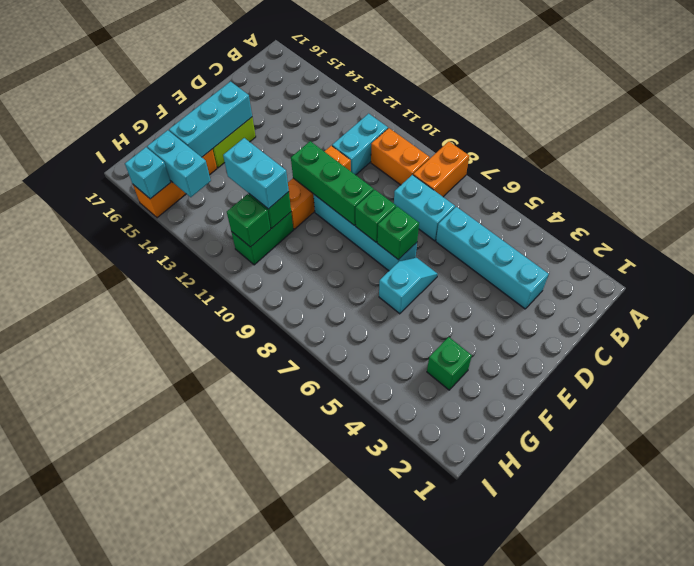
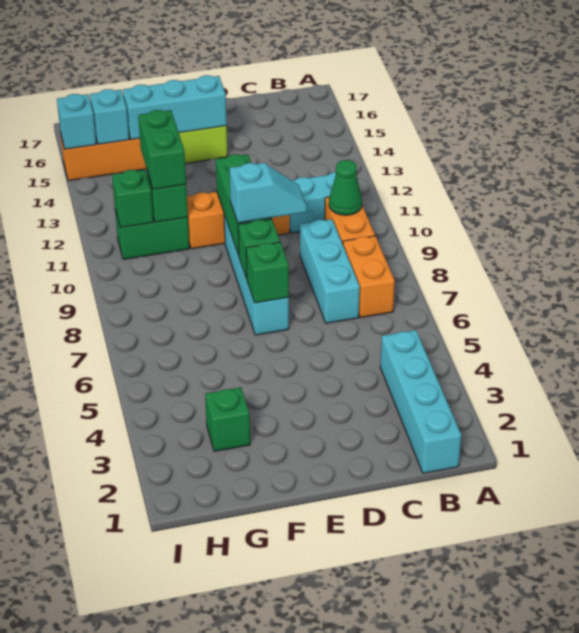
orange 1x2 brick [413,142,469,197] -> orange 1x2 brick turned to [343,236,395,318]
none -> green 1x1 cone [329,160,362,215]
cyan 1x4 brick [436,207,549,309] -> cyan 1x4 brick moved to [380,330,462,473]
cyan 1x2 brick [394,175,455,241] -> cyan 1x3 brick [300,219,360,323]
cyan 1x2 slope [379,258,438,314] -> cyan 1x2 slope moved to [230,163,307,223]
cyan 1x2 brick [223,138,289,209] -> green 1x2 brick [138,110,186,189]
cyan 1x2 brick [147,130,211,197] -> cyan 1x1 brick [90,89,129,144]

